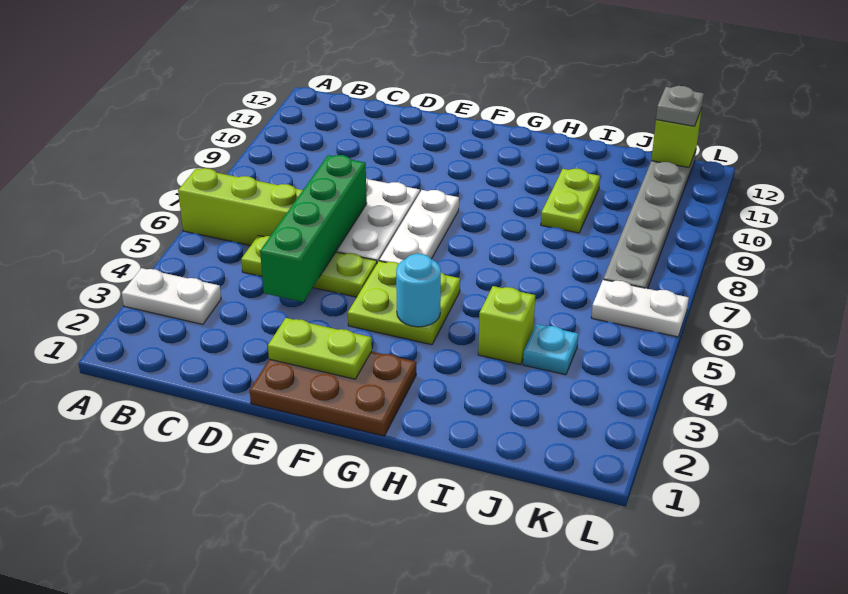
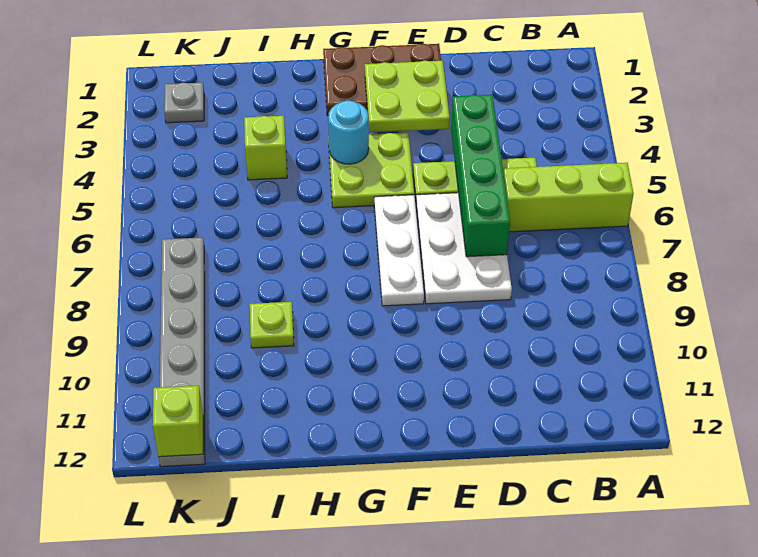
white 1x2 plate [122,268,221,324] -> none
lime 1x2 plate [268,318,372,379] -> lime 2x2 plate [365,60,450,132]
lime 1x2 plate [541,168,600,233] -> lime 1x1 plate [250,302,294,348]
cyan 1x1 plate [523,324,578,375] -> none
white 1x2 plate [591,280,689,337] -> none
grey 1x1 plate [656,86,704,126] -> grey 1x1 plate moved to [164,83,204,123]

